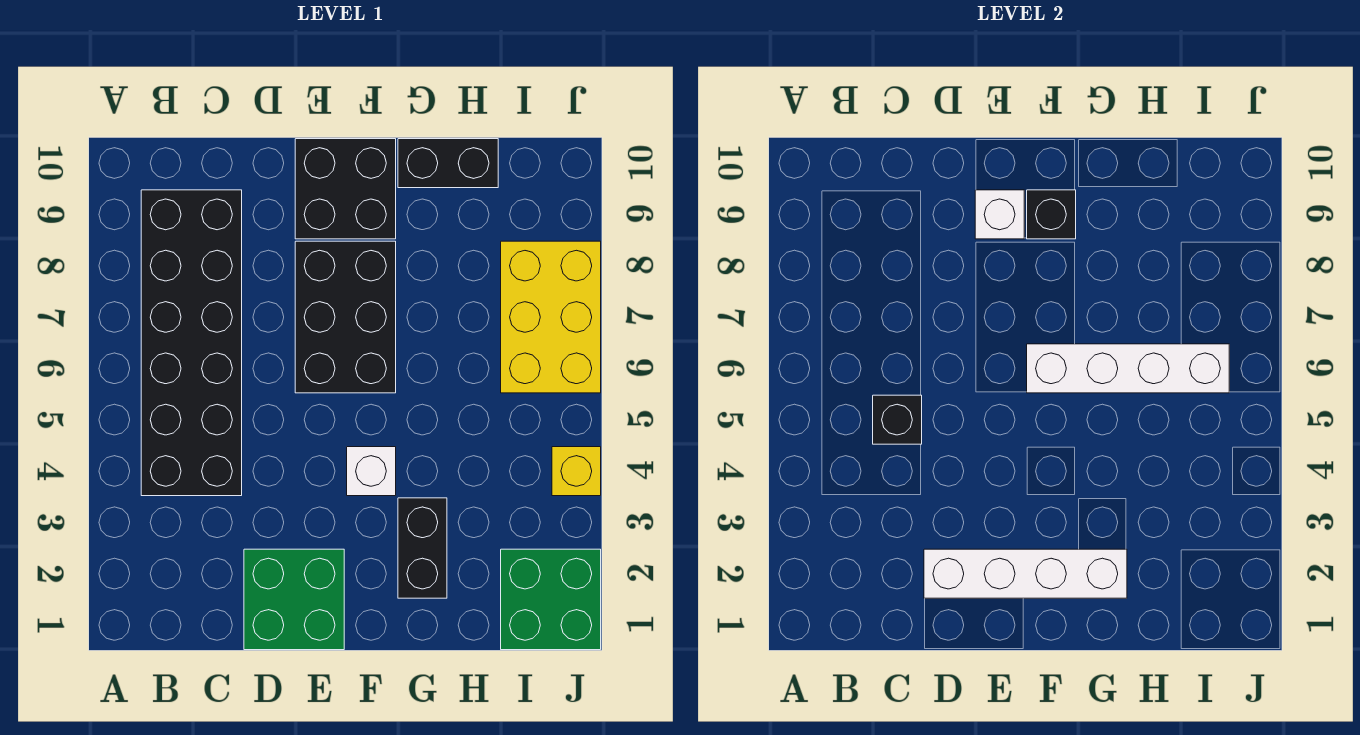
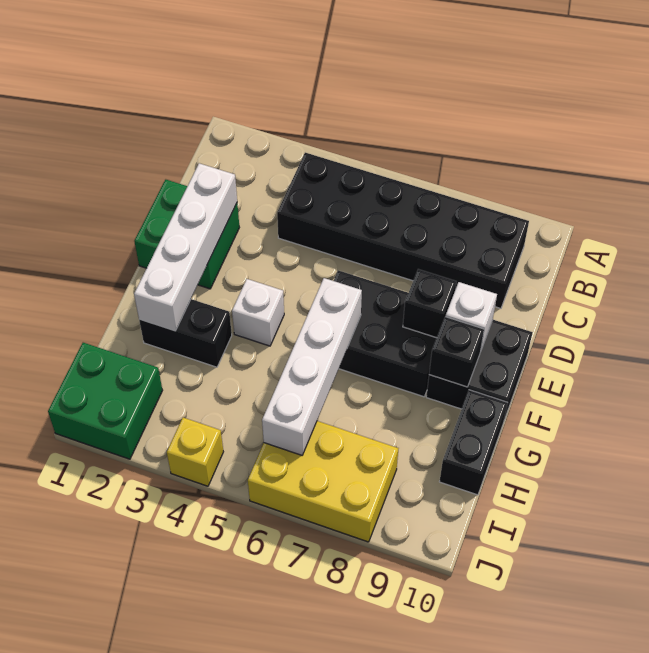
black 1x1 brick [873,395,922,444] -> black 1x1 brick moved to [403,269,456,338]

